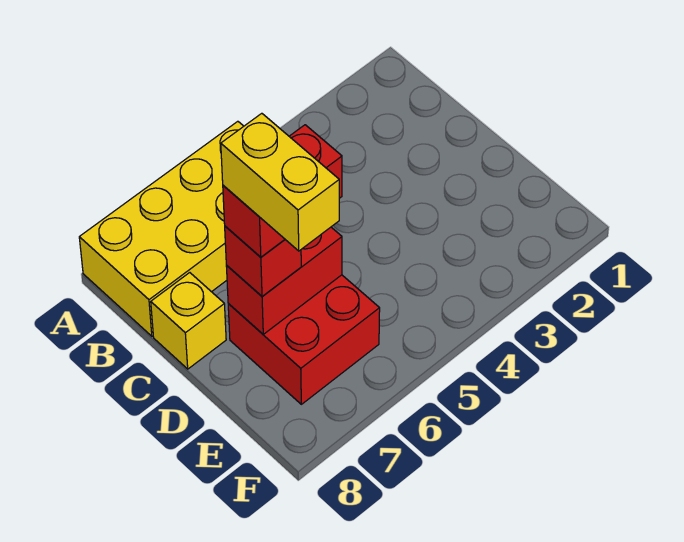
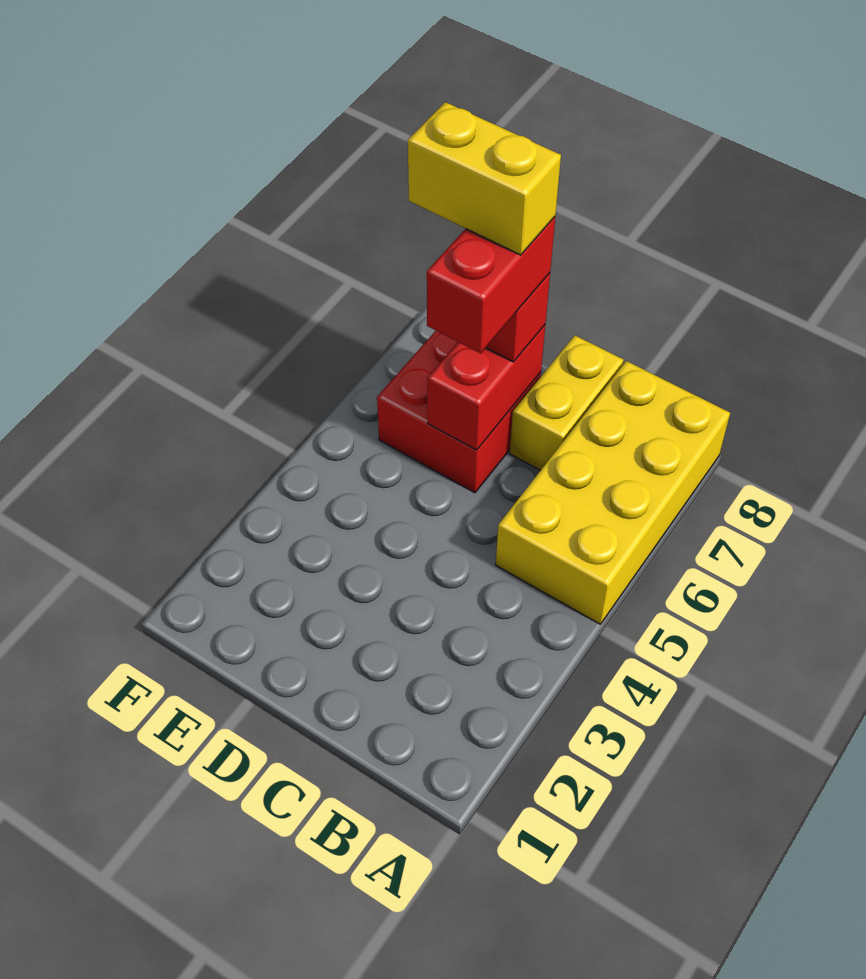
yellow 1x1 brick [151,273,226,369] -> yellow 1x2 brick [510,335,624,470]

